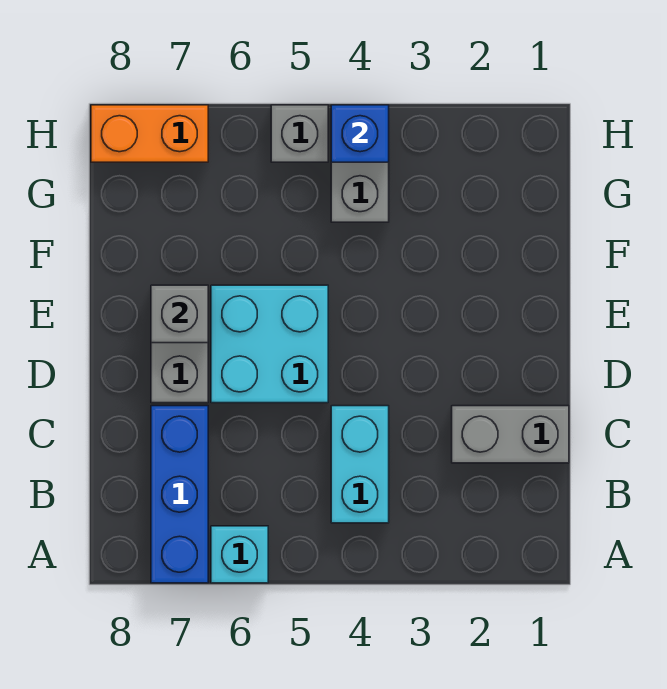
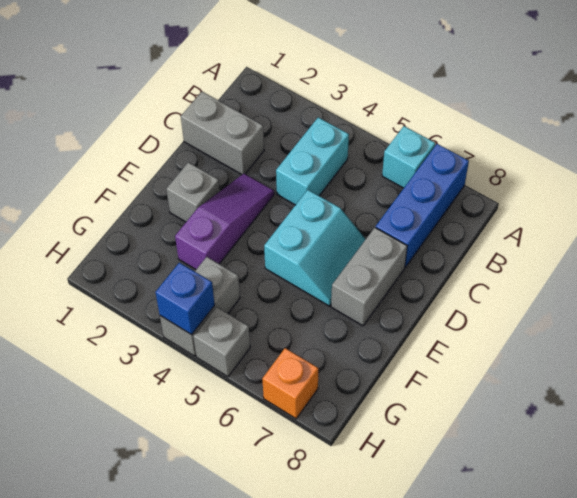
none -> purple 1x3 slope [175,174,274,269]
cyan 2x2 brick [211,285,328,403] -> cyan 2x2 slope [264,190,366,306]
grey 1x1 brick [151,285,208,343] -> grey 1x1 brick moved to [166,162,220,222]
orange 1x2 brick [91,105,208,162] -> orange 1x1 brick [262,348,318,419]

